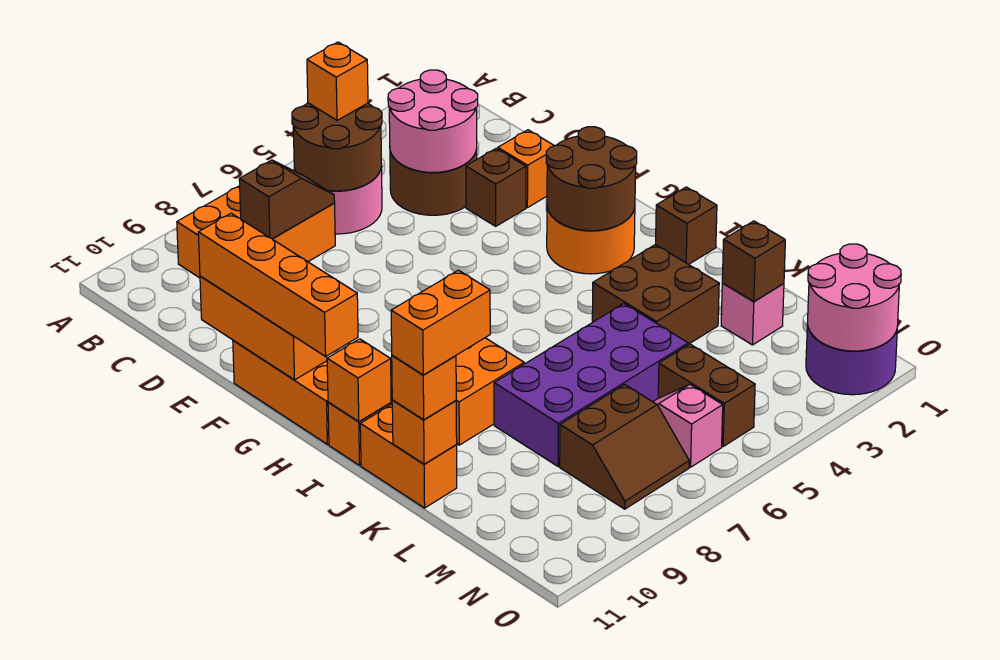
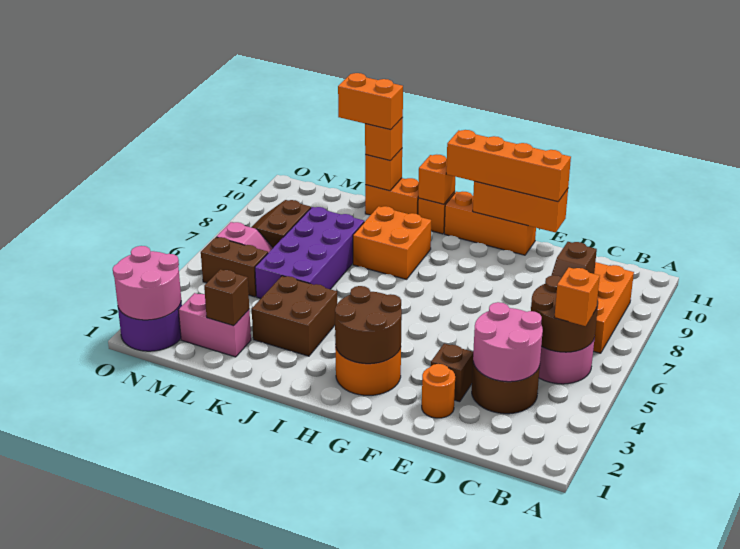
orange 1x1 brick [498,130,554,208] -> orange 1x1 round brick [422,364,455,418]
brown 1x1 brick [656,187,717,265] -> none
orange 1x2 brick [391,270,490,375] -> orange 1x2 brick turned to [338,73,403,130]
pink 1x1 brick [721,283,784,345] -> pink 1x2 brick [178,293,251,357]

